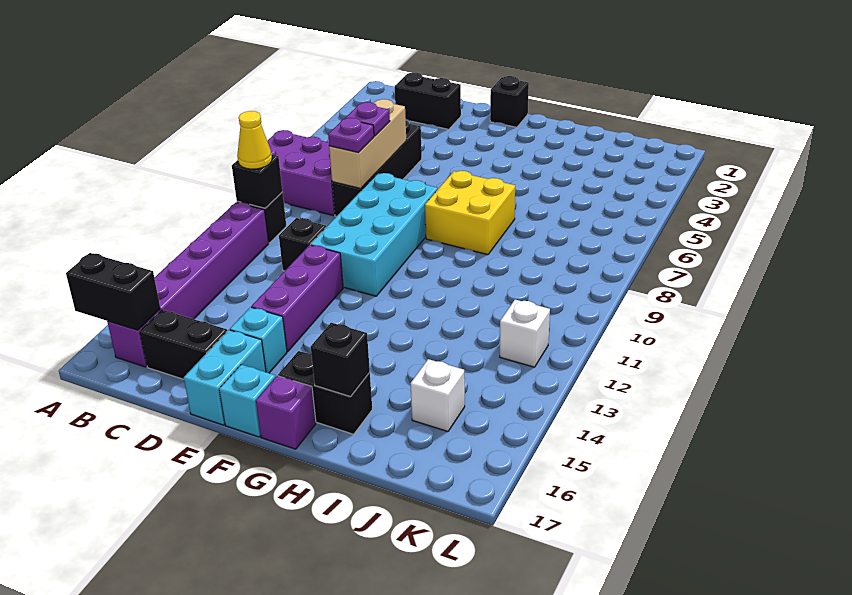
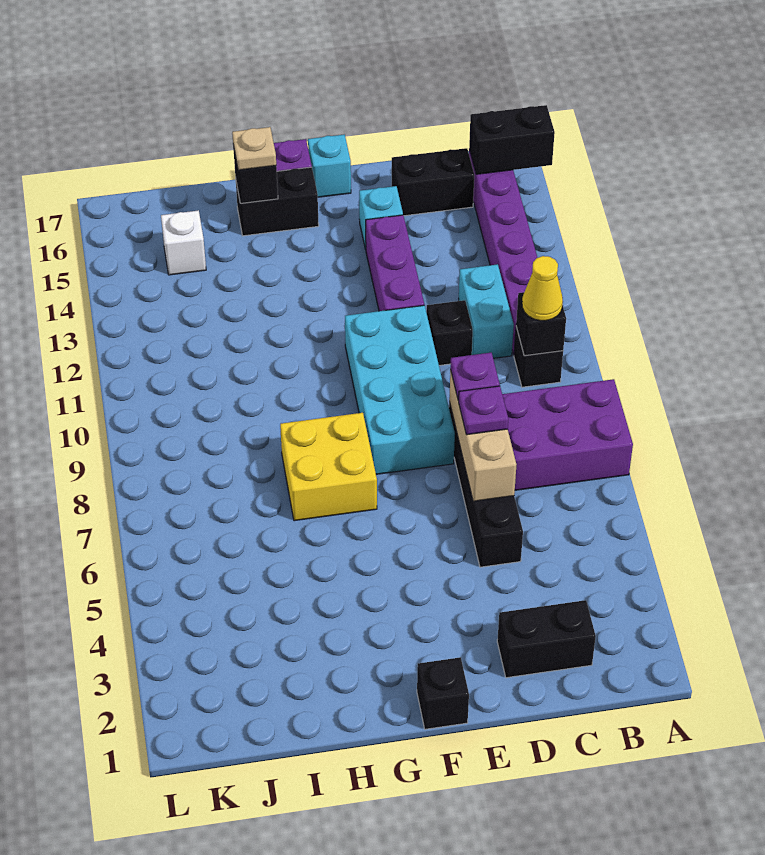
cyan 1x2 brick [184,330,266,425] -> cyan 1x2 brick moved to [459,264,514,358]
none -> tan 1x1 plate [232,127,276,170]
white 1x1 brick [500,300,550,367] -> none

